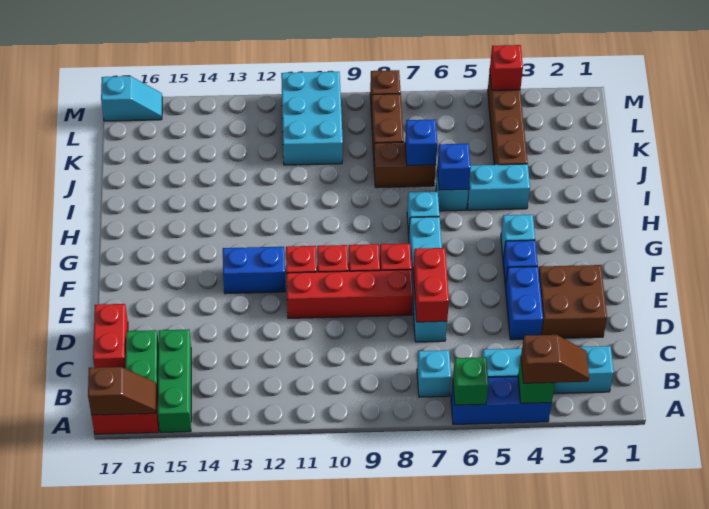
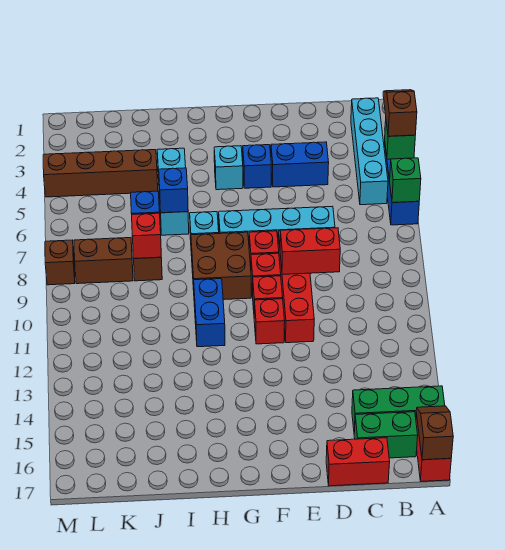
cyan 1x1 brick [417,350,451,397] -> none
brown 2x2 brick [539,265,607,338] -> brown 2x2 brick moved to [191,232,251,300]
red 1x2 brick [413,248,449,322] -> red 1x2 brick moved to [280,228,340,274]
blue 1x2 brick [223,247,285,294] -> blue 1x2 brick moved to [194,279,225,347]
cyan 2x3 brick [281,72,343,165] -> none
red 1x1 brick [490,45,523,90] -> red 1x1 brick moved to [132,213,161,259]
cyan 1x2 slope [101,76,162,121] -> none

